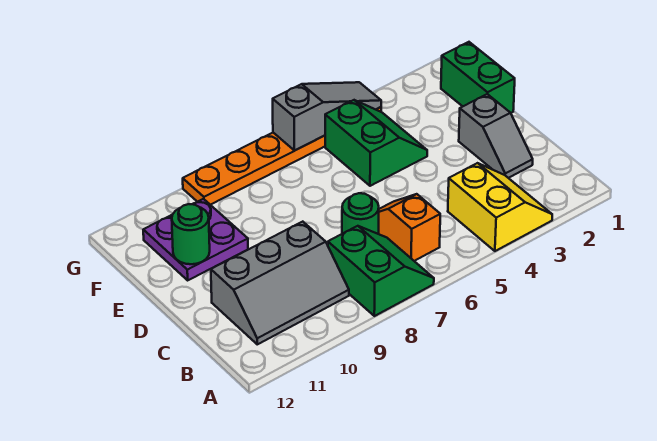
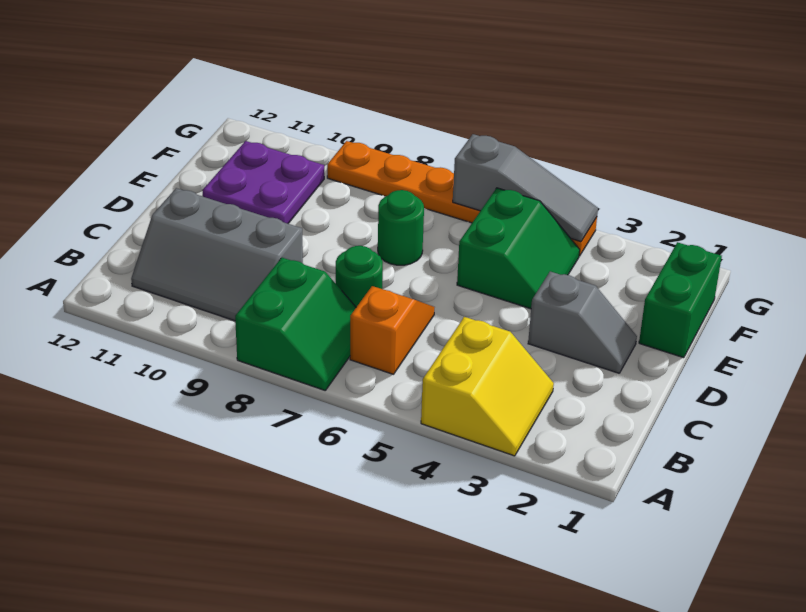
grey 1x2 slope [459,94,533,178] -> grey 1x2 slope turned to [528,271,637,373]
green 1x1 round brick [172,204,210,264] -> green 1x1 round brick moved to [378,190,424,265]

